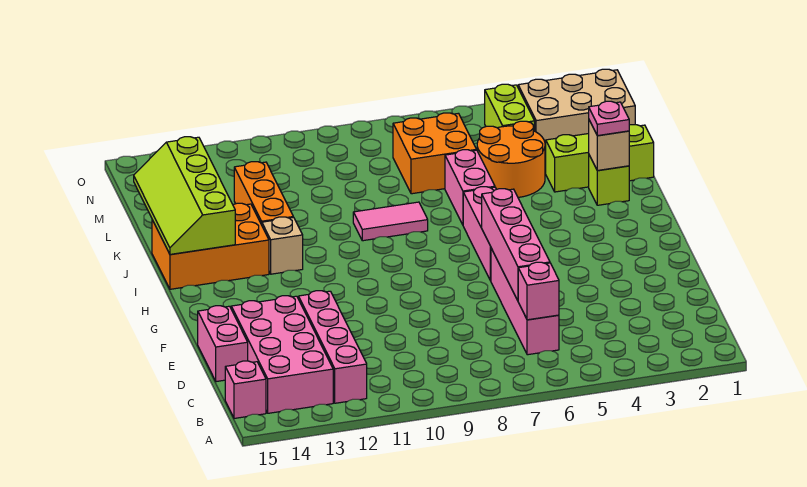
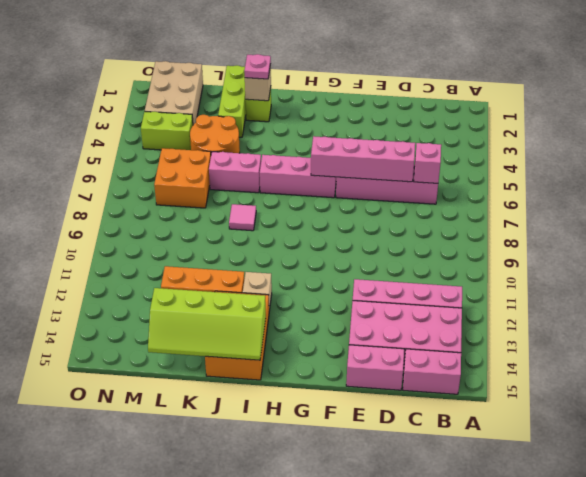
pink 1x1 brick [225,361,266,418] -> pink 1x2 brick [403,349,461,394]
pink 1x2 tile [353,202,428,241] -> pink 1x1 tile [229,204,256,231]

